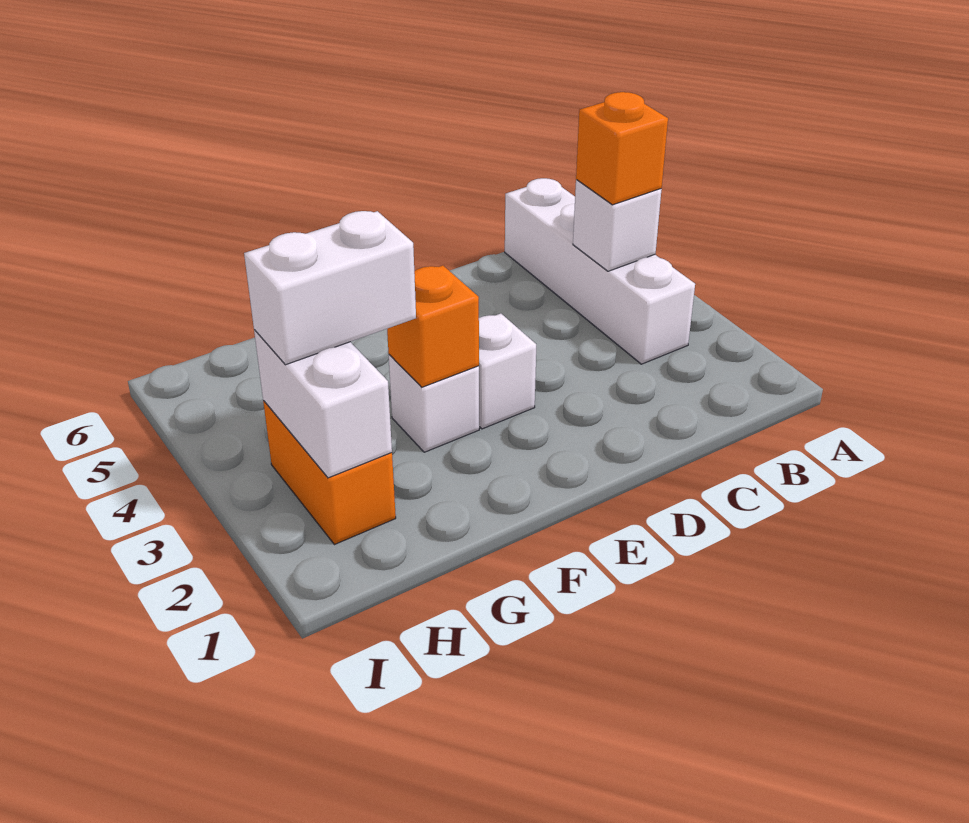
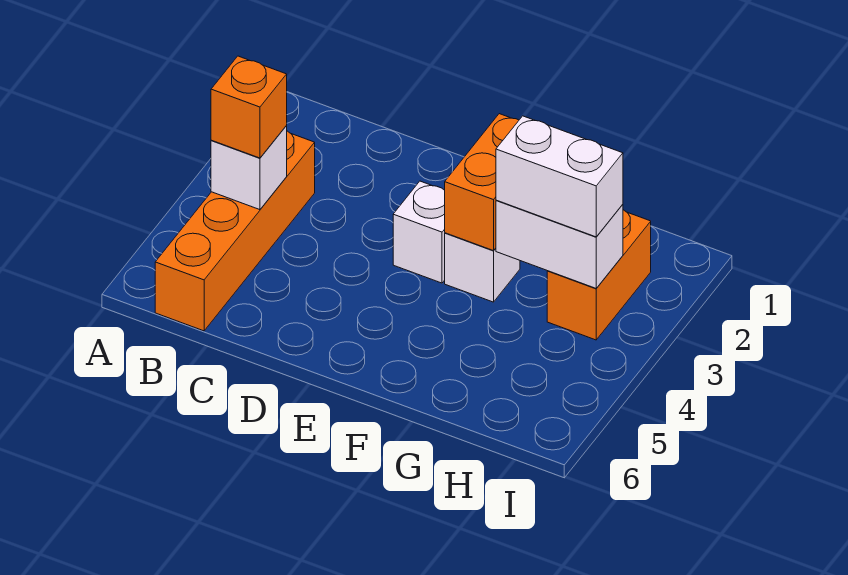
white 1x4 brick [505,178,695,364] -> orange 1x4 brick [155,131,315,331]
orange 1x1 brick [387,265,479,387] -> orange 1x2 brick [445,114,519,251]
white 1x2 brick [254,330,392,478] -> white 1x2 brick turned to [496,200,623,288]

